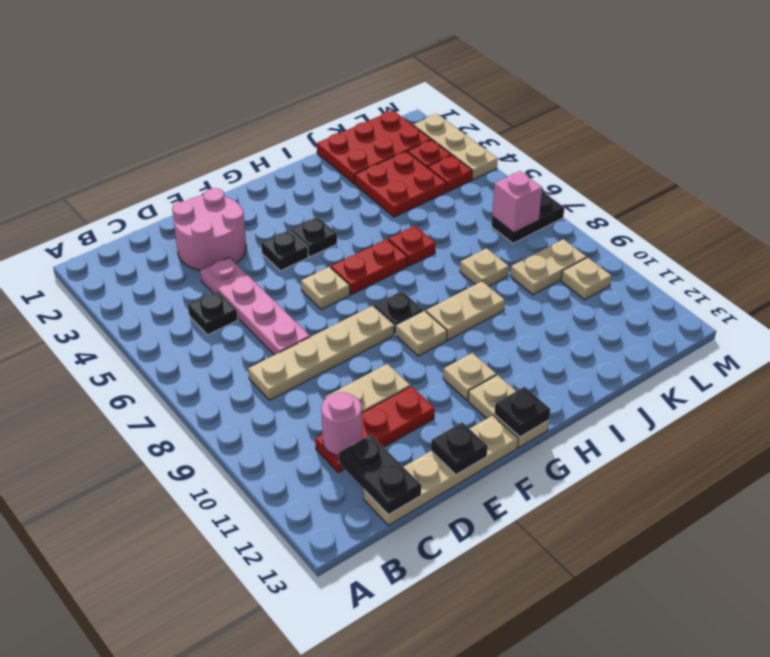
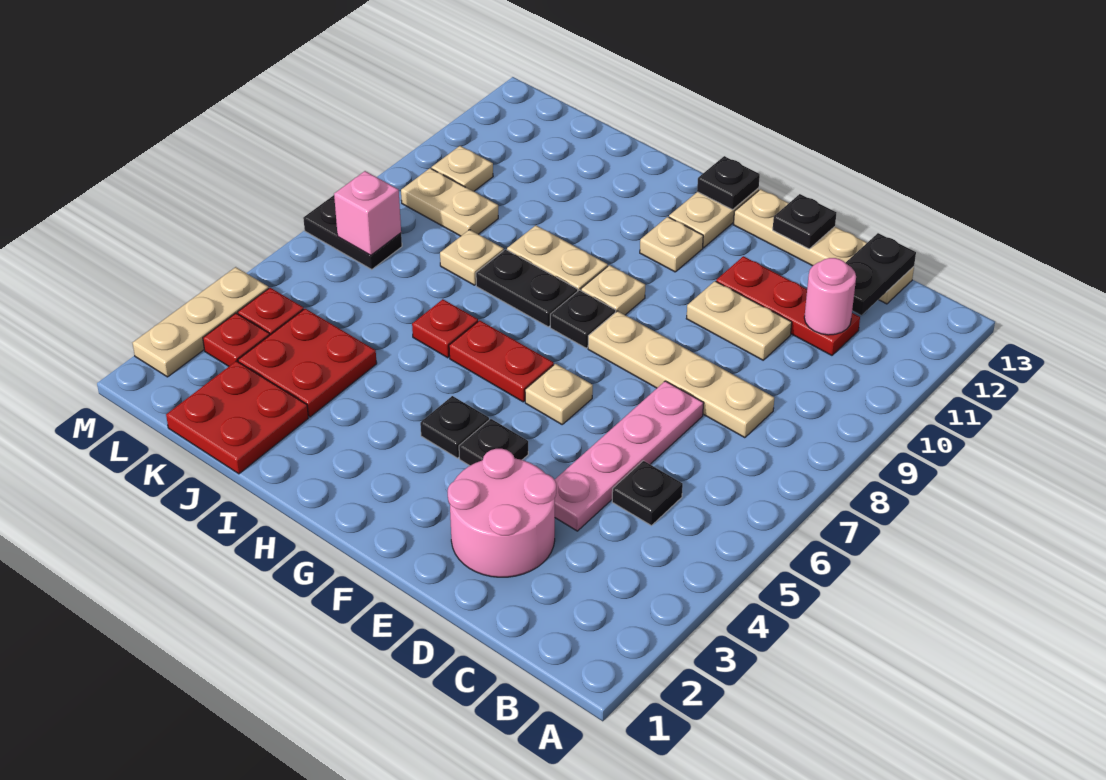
none -> black 1x2 plate [476,249,578,327]
red 2x3 plate [317,110,431,184] -> red 2x2 plate [166,361,308,474]

